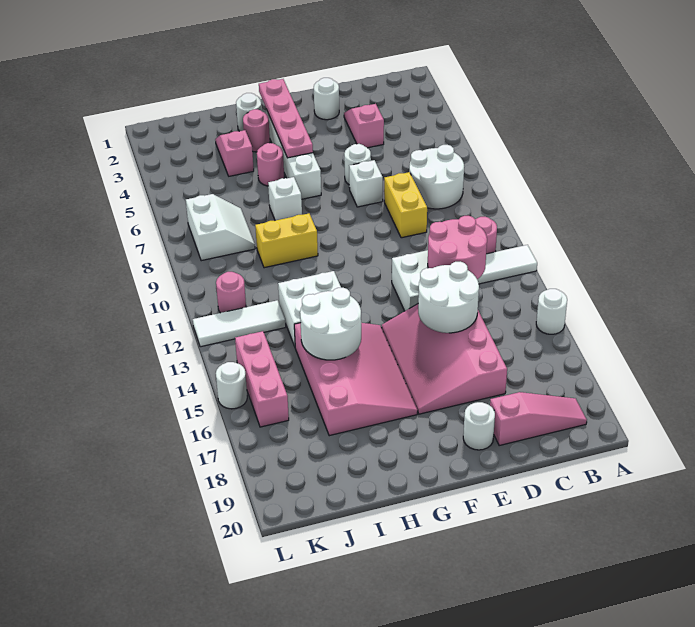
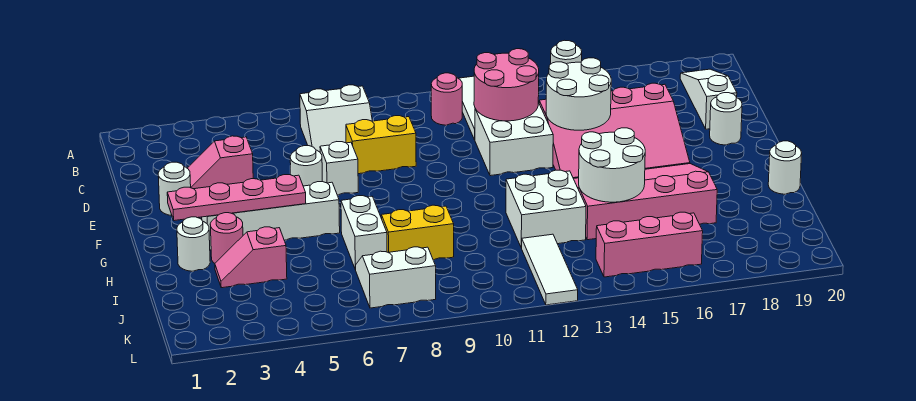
white 2x2 round brick [409,145,464,209] -> white 2x2 slope [300,85,372,152]
pink 1x3 slope [490,392,587,446] -> white 1x3 slope [680,69,737,129]
pink 1x1 round brick [257,143,284,186] -> none
white 1x1 brick [268,177,302,221] -> white 1x2 brick [341,196,387,270]
yellow 1x2 brick [255,213,318,268] -> yellow 1x2 brick turned to [381,205,454,260]
pink 1x1 round brick [216,272,246,313] -> none
white 1x1 round brick [216,362,247,409] -> white 1x1 round brick moved to [768,141,802,194]

